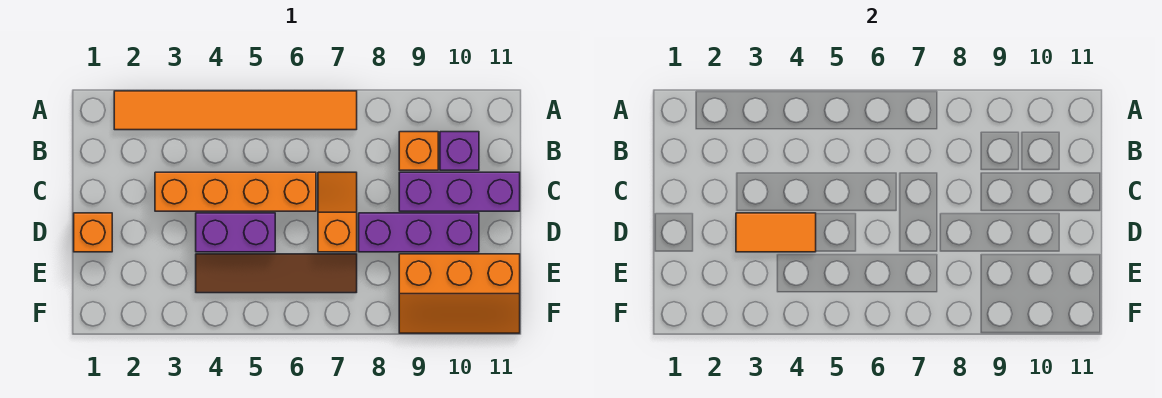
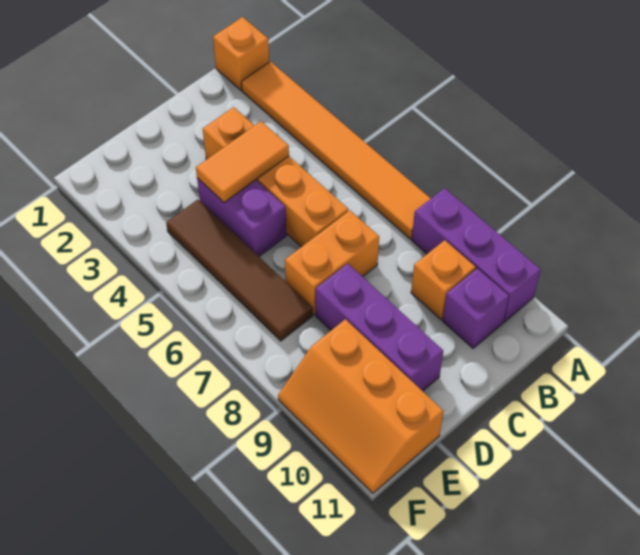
orange 1x2 slope [318,172,357,252] -> orange 1x2 brick [285,210,379,314]
purple 1x3 brick [399,172,520,211] -> purple 1x3 brick moved to [412,188,541,322]
orange 1x1 brick [74,213,112,252] -> orange 1x1 brick moved to [213,17,269,90]
orange 1x2 tile [736,213,816,252] -> orange 1x2 tile turned to [196,121,289,203]

